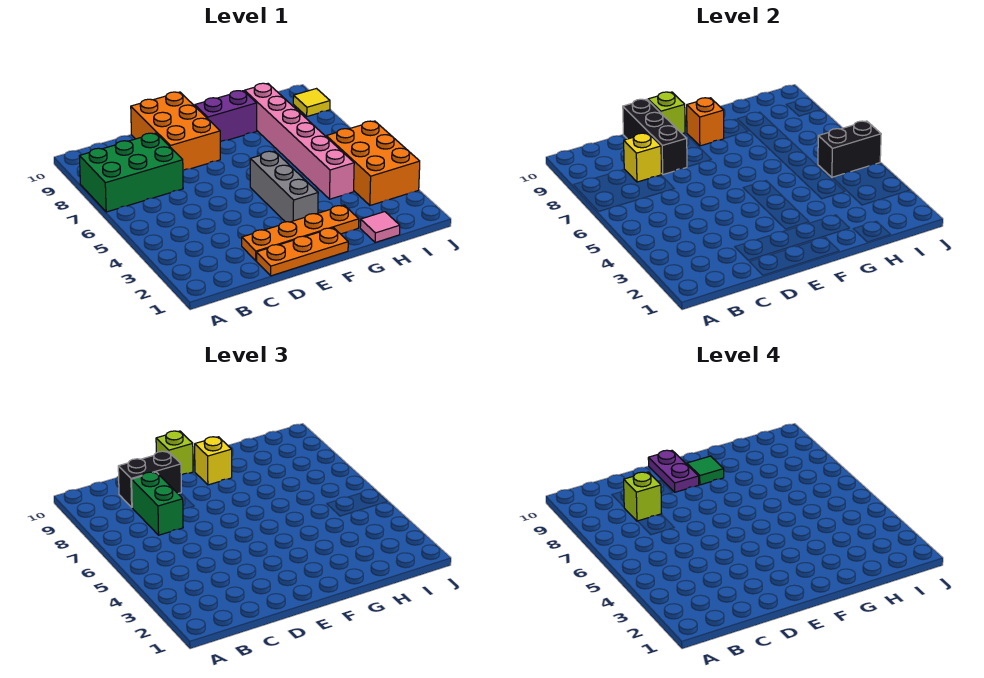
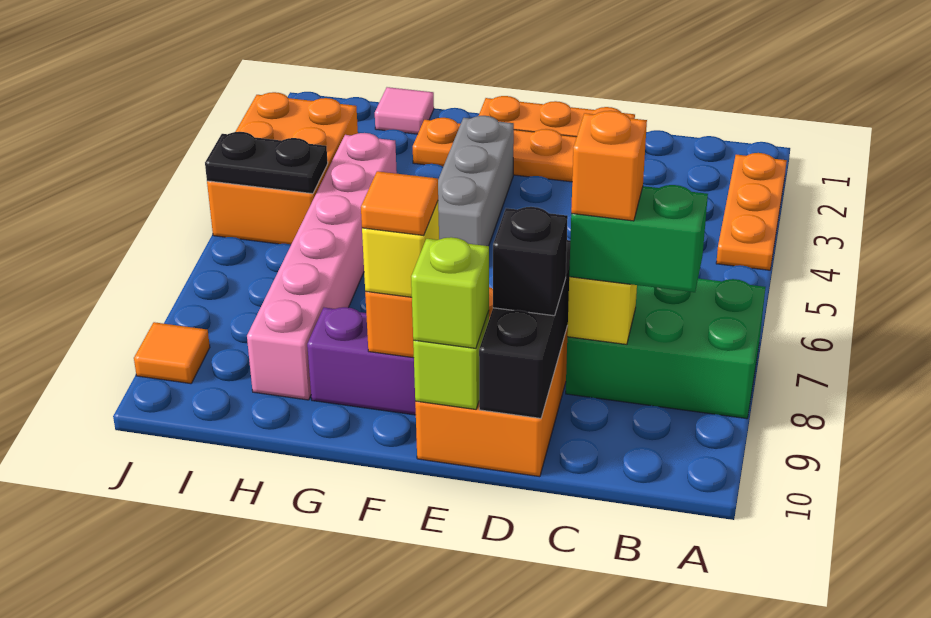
none -> orange 1x3 plate [716,153,787,270]
green 1x2 brick [132,472,183,535] -> green 1x2 brick turned to [569,185,708,292]
lime 1x1 brick [624,472,662,521] -> orange 1x1 brick [571,111,647,221]
black 1x2 brick [118,451,181,507] -> black 1x1 brick [493,207,568,316]
purple 1x2 plate [648,450,699,492] -> none
green 1x1 tile [687,456,724,485] -> orange 1x1 tile [361,171,438,236]
black 1x2 brick [818,121,881,177] -> black 1x2 plate [205,132,328,194]
yellow 1x1 tile [293,89,330,116] -> orange 1x1 tile [134,322,210,384]

